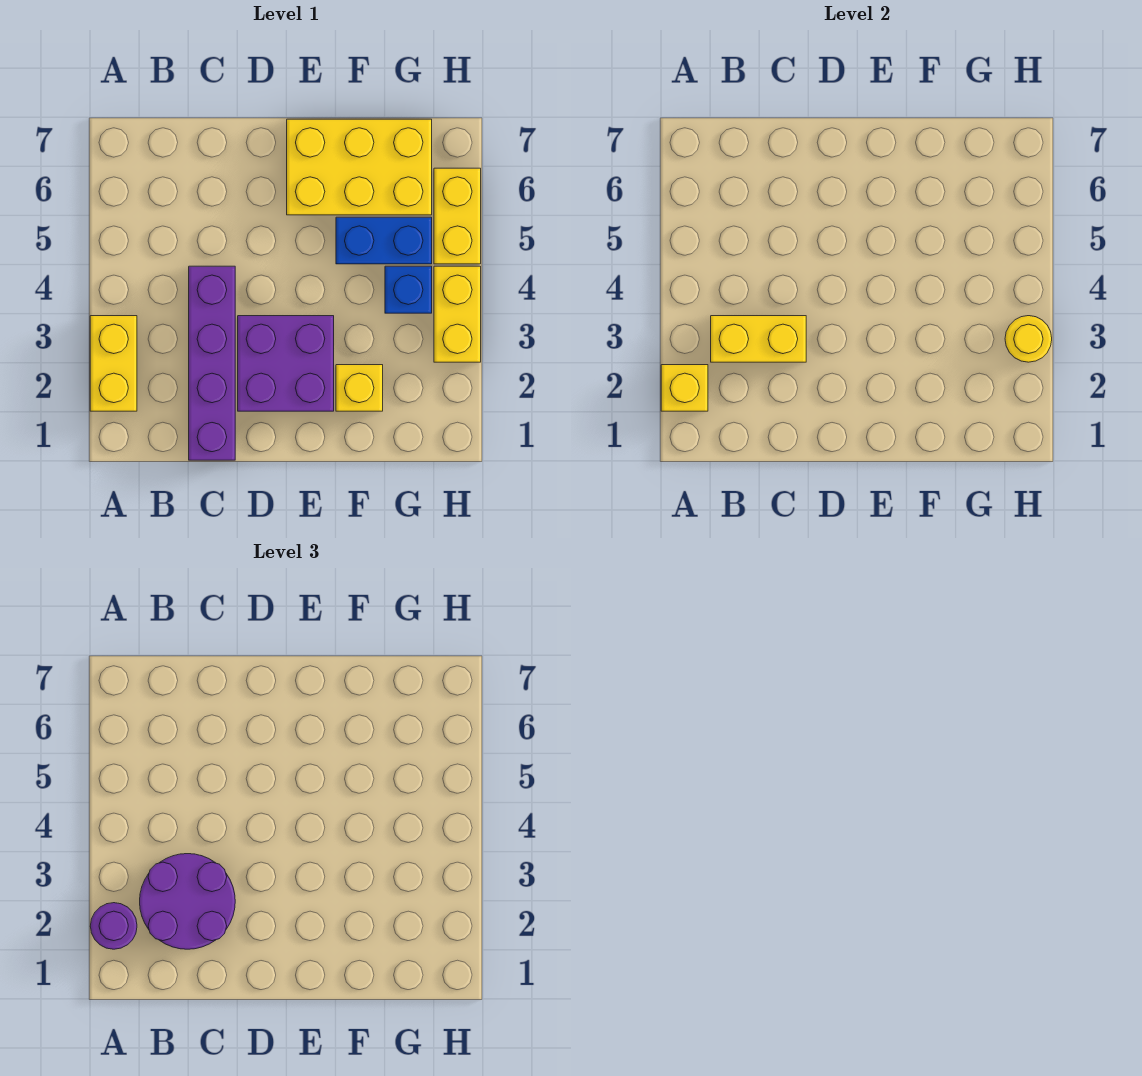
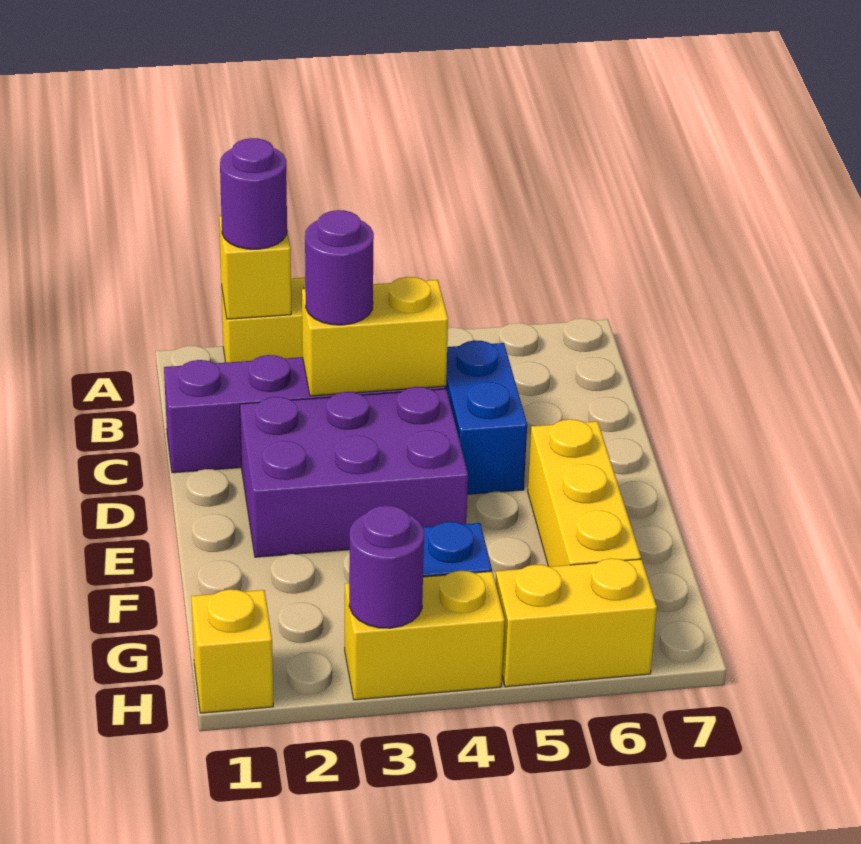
purple 2x2 round brick [140,854,235,949] -> purple 1x1 round brick [305,210,374,325]
yellow 1x2 brick [711,316,806,362] -> yellow 1x2 brick turned to [302,277,448,396]
purple 2x2 brick [238,316,334,411] -> purple 2x3 brick [240,387,468,557]
yellow 2x3 brick [287,119,432,215] -> yellow 1x3 brick [528,419,641,567]
yellow 1x1 brick [336,365,383,411] -> yellow 1x1 brick moved to [191,589,273,713]
blue 1x2 brick [336,217,432,264] -> blue 1x2 brick moved to [446,340,527,494]
yellow 1x1 round brick [1005,316,1052,362] -> purple 1x1 round brick [349,505,424,628]

